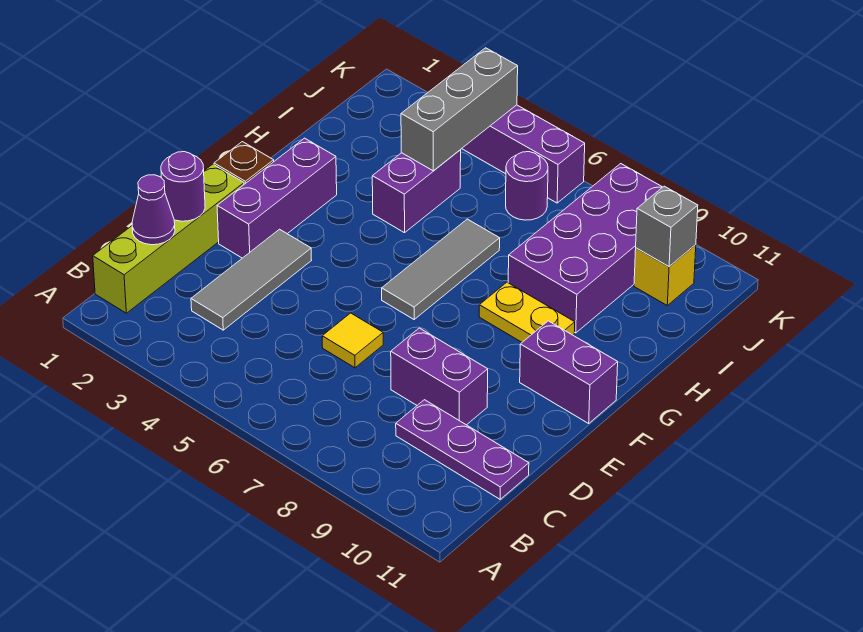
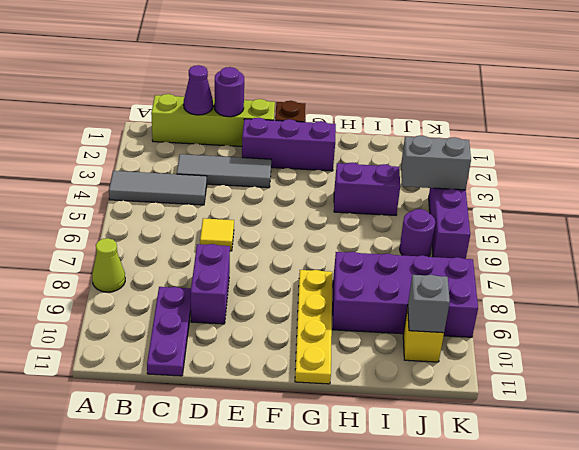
none -> lime 1x1 cone [92,238,125,292]
grey 1x3 tile [382,219,500,319] -> grey 1x3 tile moved to [109,171,207,205]
purple 1x2 brick [520,321,618,423] -> none
yellow 1x2 plate [479,282,575,342] -> yellow 1x4 plate [295,270,332,384]
grey 1x3 brick [401,48,518,171] -> grey 1x2 brick [401,136,471,190]

